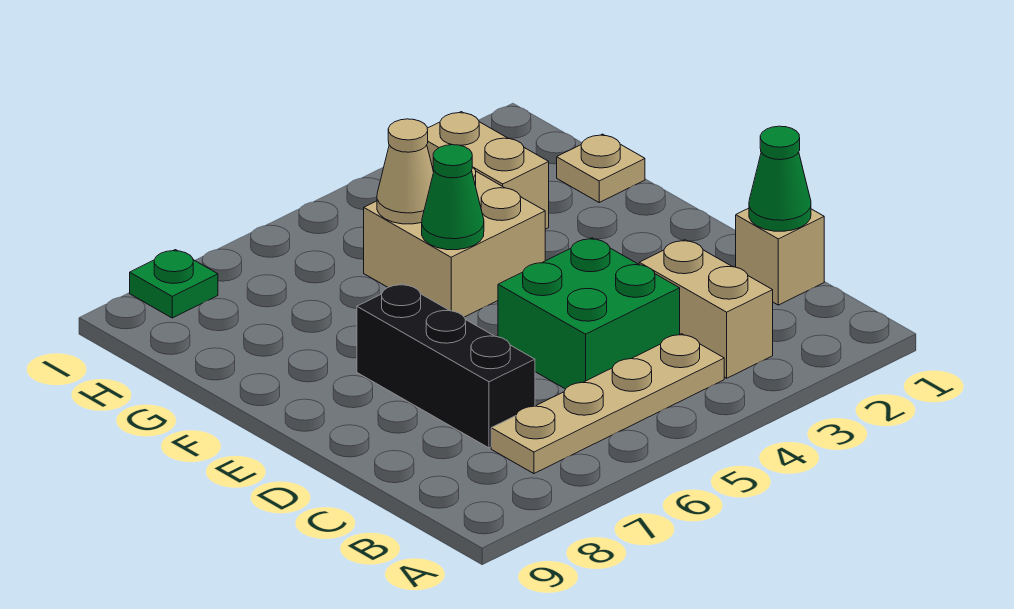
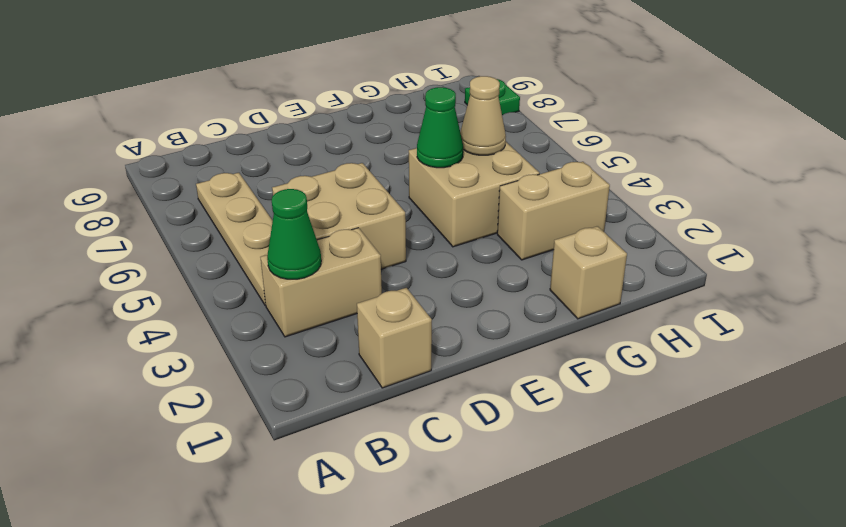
green 1x1 cone [749,126,811,231] -> green 1x1 cone moved to [267,189,321,279]
green 2x2 brick [498,238,680,389] -> tan 2x2 brick [272,163,406,269]
black 1x3 brick [357,284,535,448] -> none
tan 1x1 plate [557,134,645,202] -> tan 1x1 brick [550,226,627,319]

